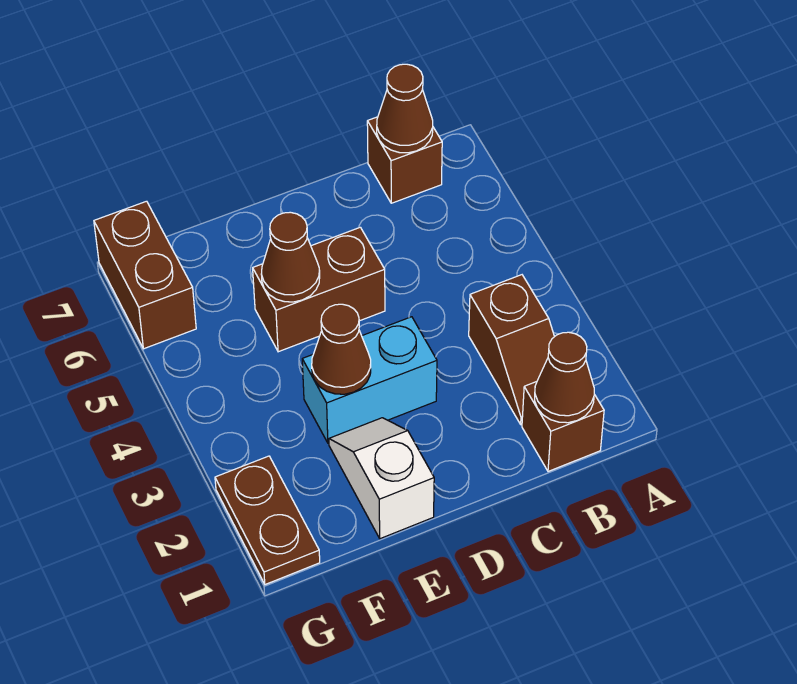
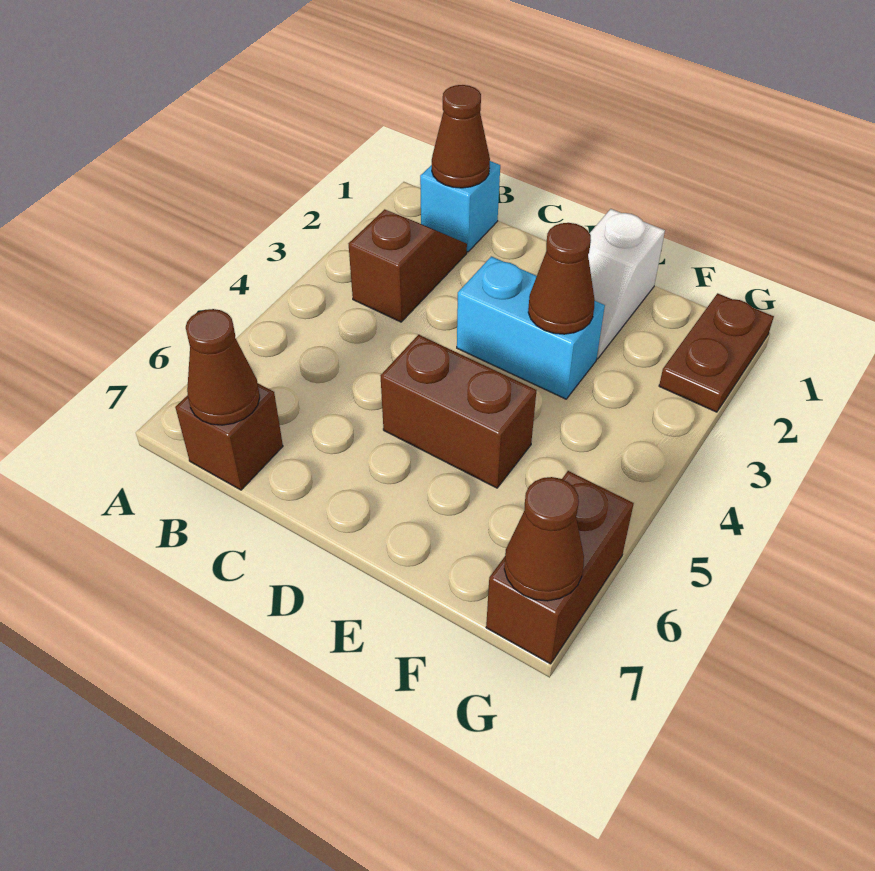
brown 1x1 brick [522,382,604,471] -> cyan 1x1 brick [420,161,500,252]
brown 1x1 cone [261,212,320,302] -> brown 1x1 cone moved to [504,477,584,601]

